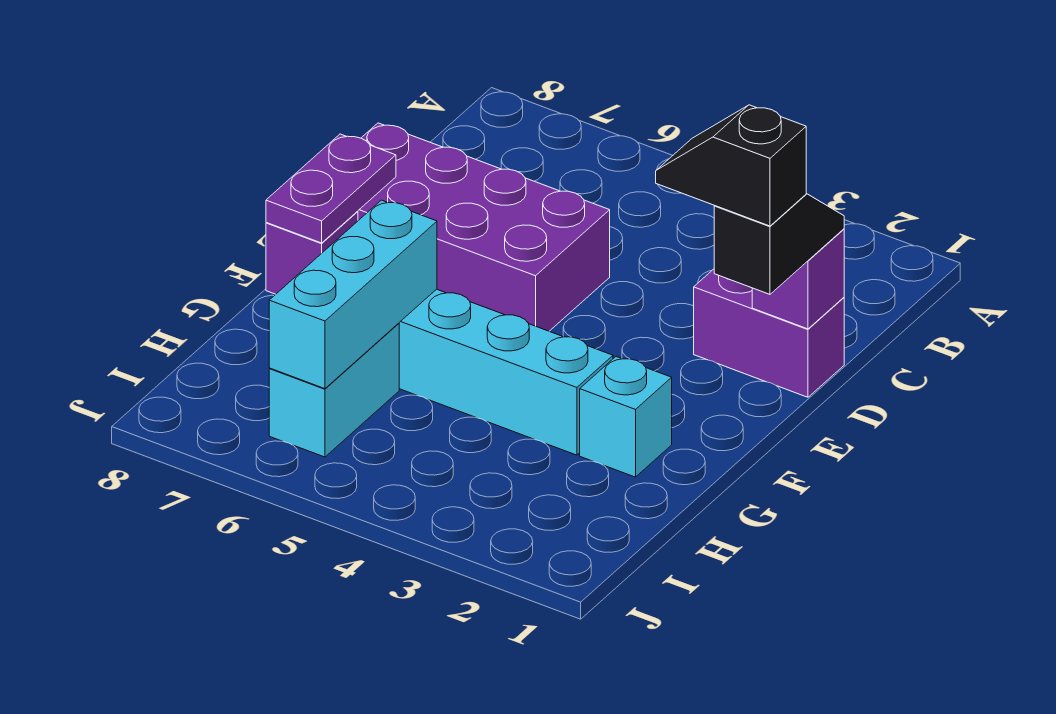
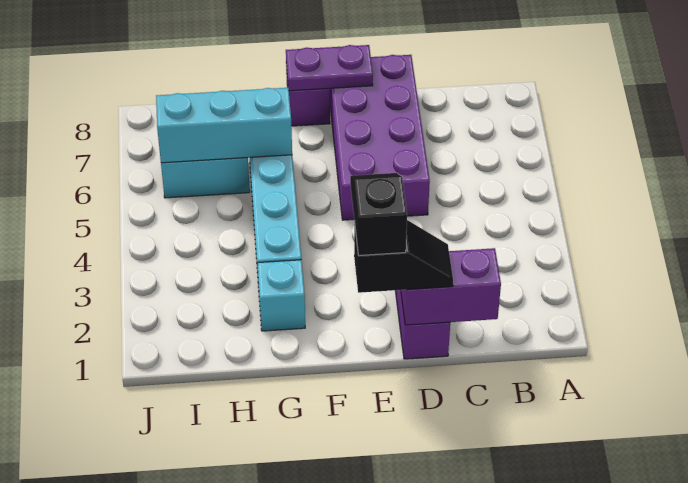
purple 1x1 brick [752,229,844,329] -> purple 1x2 brick [401,248,501,325]

